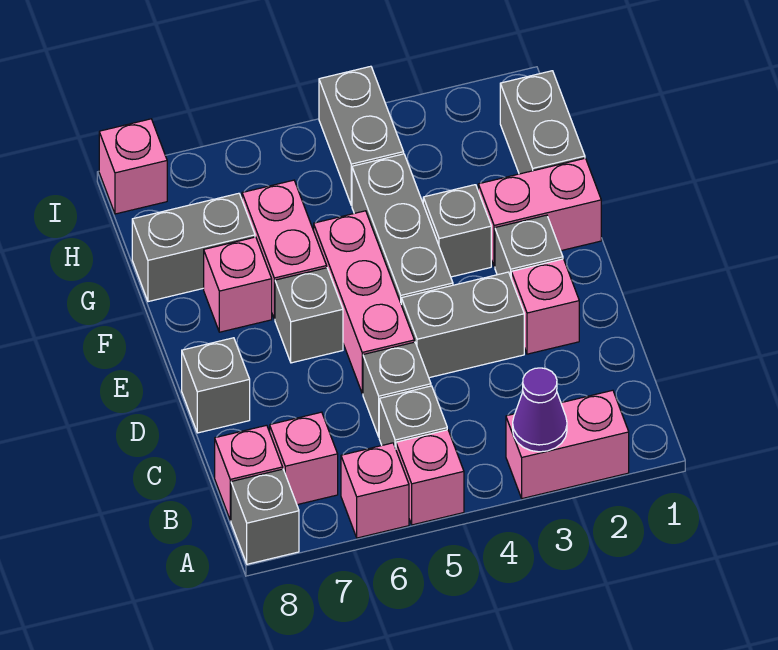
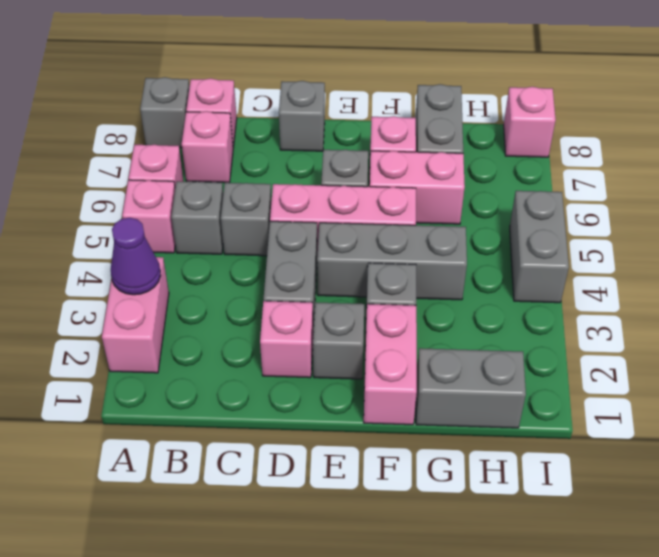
grey 1x2 brick [319,66,404,205] -> grey 1x2 brick turned to [510,191,569,303]

